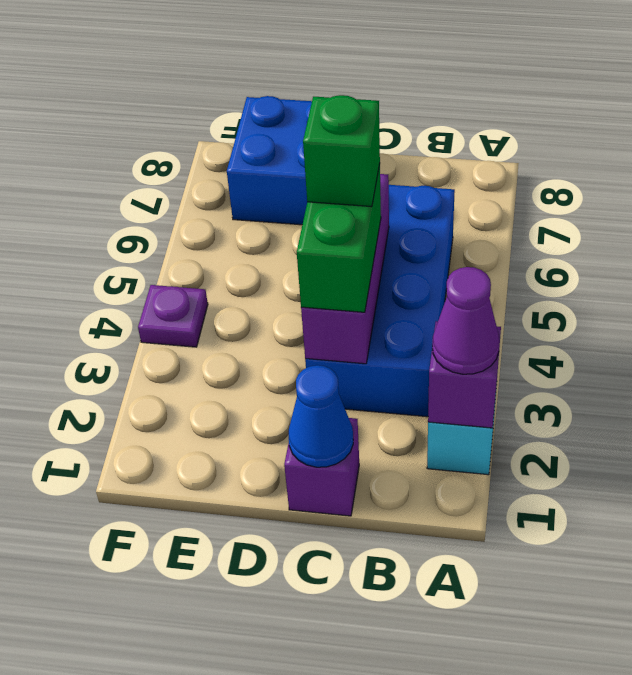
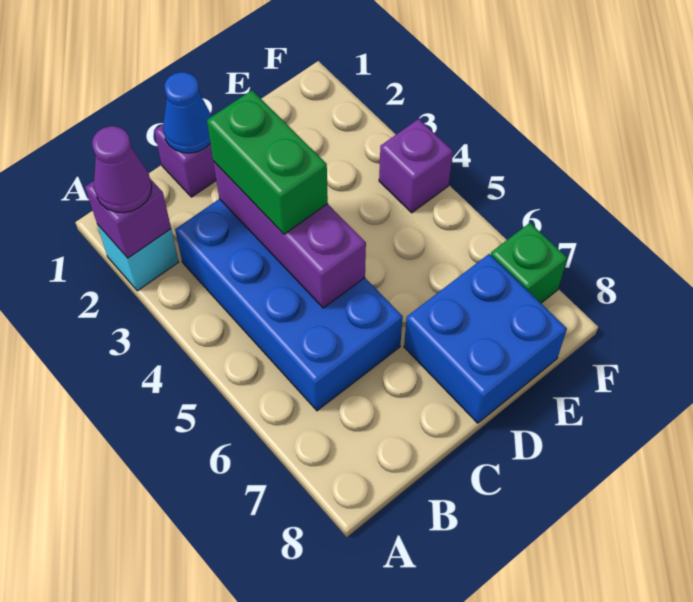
green 1x1 brick [303,95,380,207] -> green 1x1 brick moved to [491,223,567,303]
purple 1x1 plate [138,285,208,347] -> purple 1x1 brick [379,119,453,213]

